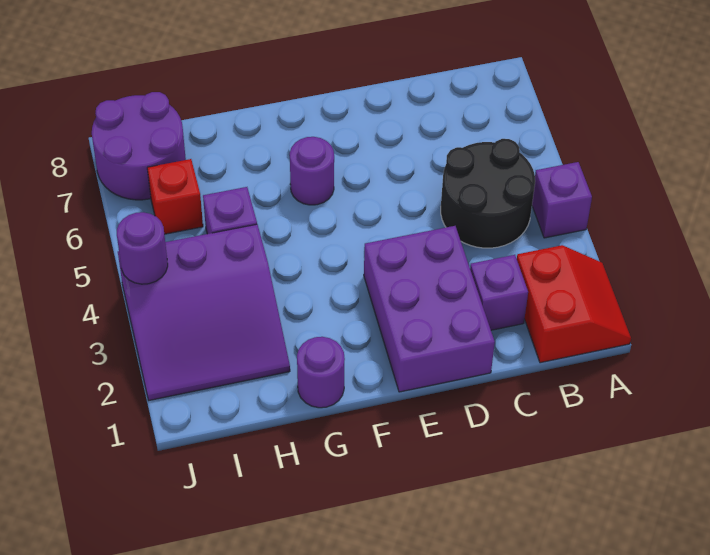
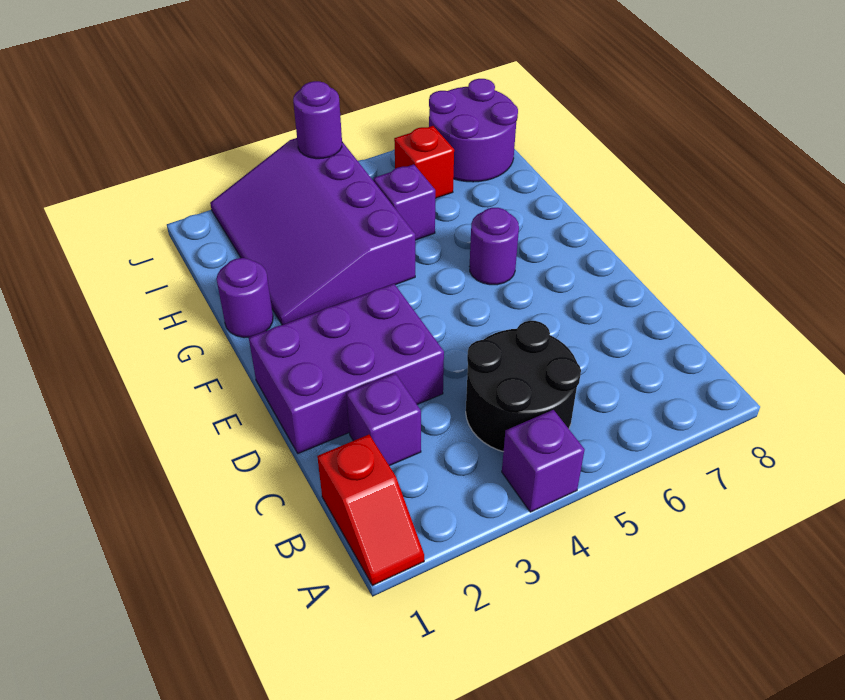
red 2x2 slope [517,245,631,363] -> red 1x2 slope [317,435,424,586]
purple 3x3 slope [118,224,290,400] -> purple 3x4 slope [210,138,415,325]

